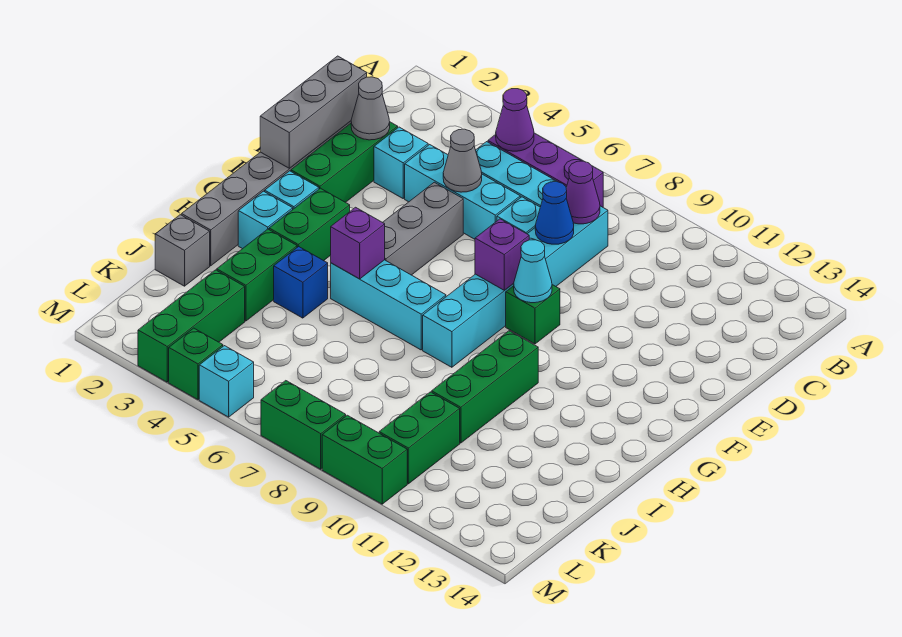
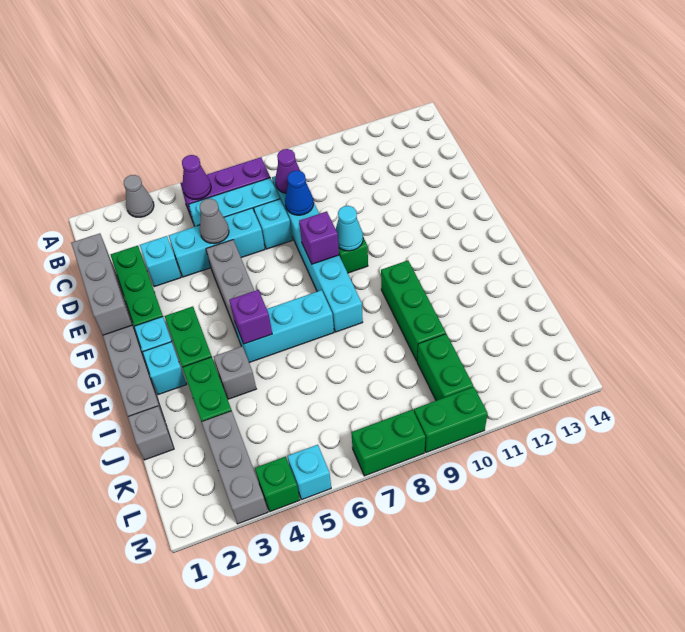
grey 1x1 cone [351,77,390,140] -> grey 1x1 cone moved to [124,175,154,217]
blue 1x1 brick [274,247,328,318] -> grey 1x1 brick [214,346,256,399]
green 1x3 brick [138,270,245,382] -> grey 1x3 brick [202,411,268,524]

